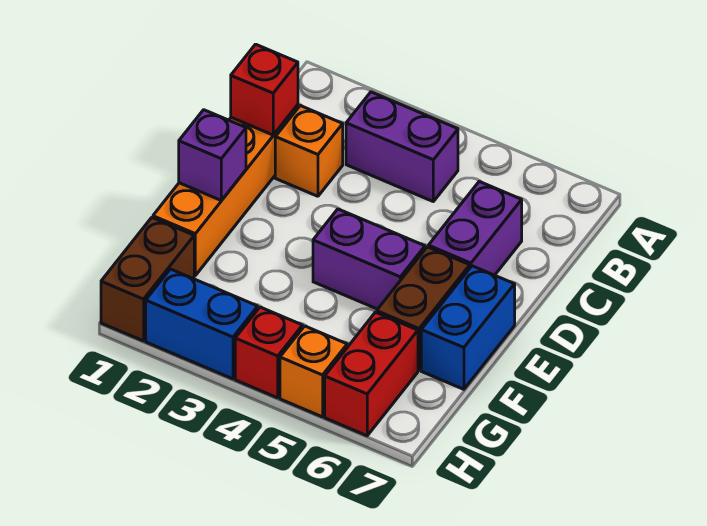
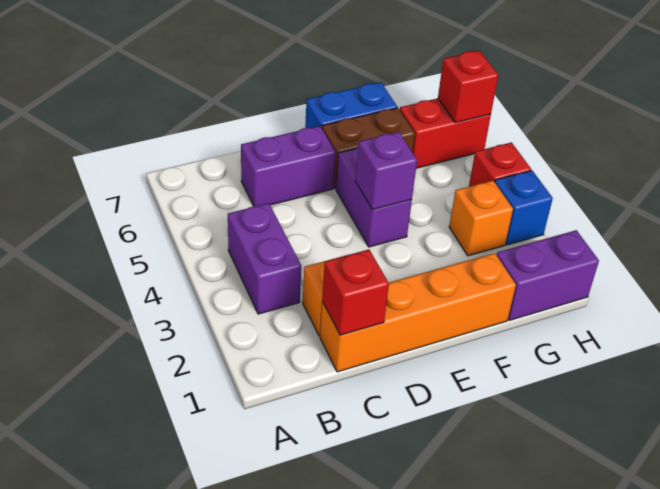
purple 1x1 brick [179,110,246,200] -> purple 1x1 brick moved to [355,132,417,210]
brown 1x2 brick [101,218,194,341] -> purple 1x2 brick [496,230,599,320]
blue 1x2 brick [146,269,258,379] -> blue 1x1 brick [495,170,553,245]
orange 1x1 brick [280,326,347,417] -> orange 1x1 brick moved to [449,181,513,256]
none -> red 1x1 brick [438,51,498,123]

